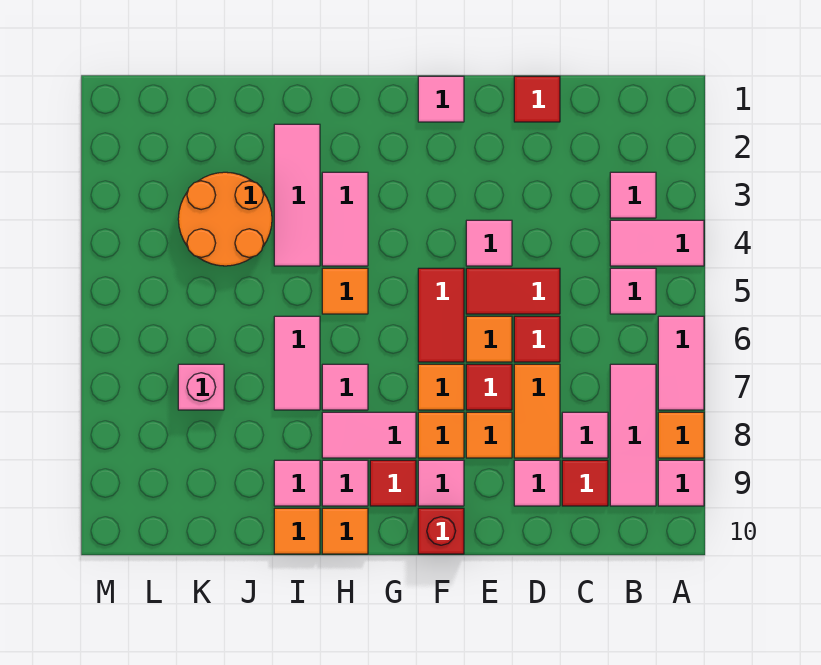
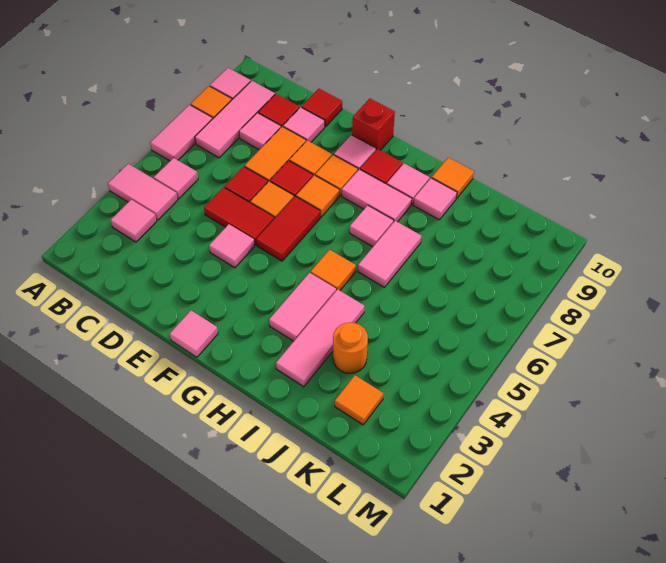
red 1x1 tile [514,76,560,122] -> red 1x1 tile moved to [302,89,342,127]
orange 1x1 tile [322,508,368,554] -> orange 1x1 tile moved to [335,375,383,425]
orange 2x2 round brick [178,172,272,266] -> orange 1x1 round brick [333,322,368,373]
pink 1x1 brick [178,364,224,410] -> none

